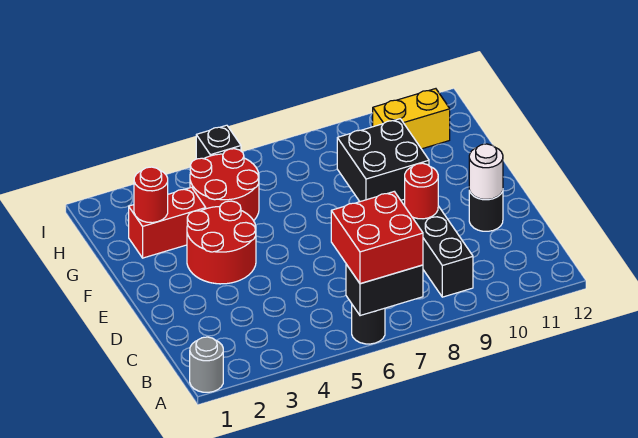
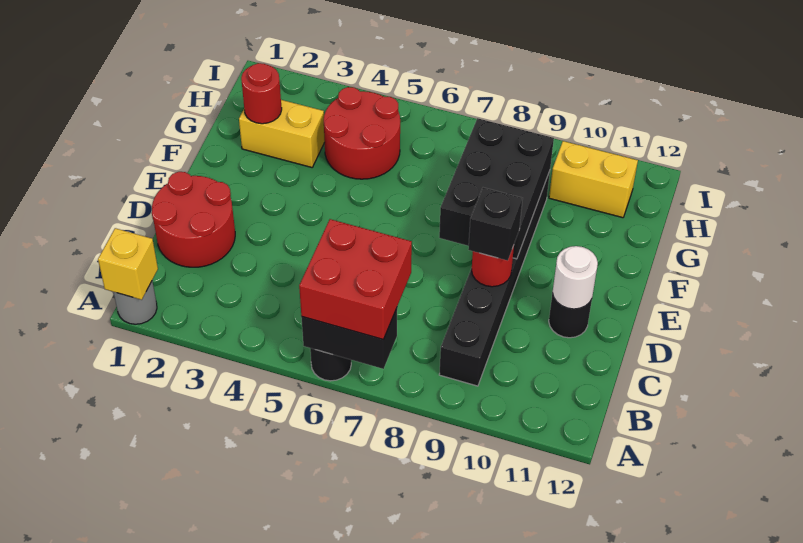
none -> yellow 1x1 brick [98,228,158,300]
red 2x2 round brick [187,201,256,284] -> red 2x2 round brick moved to [152,172,235,267]
black 2x2 brick [337,119,429,202] -> black 2x3 brick [439,118,554,259]
red 1x2 brick [129,187,206,258] -> yellow 1x2 brick [239,100,325,167]
black 1x1 brick [196,125,241,159] -> black 1x1 brick moved to [468,188,523,261]

